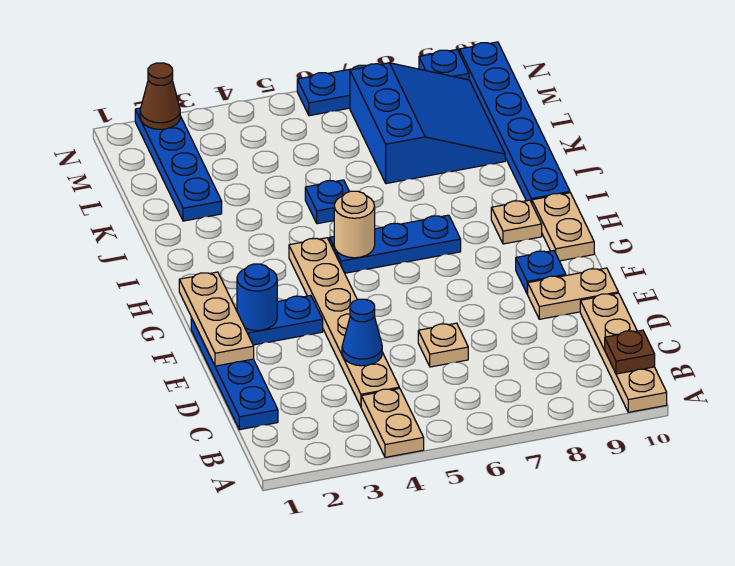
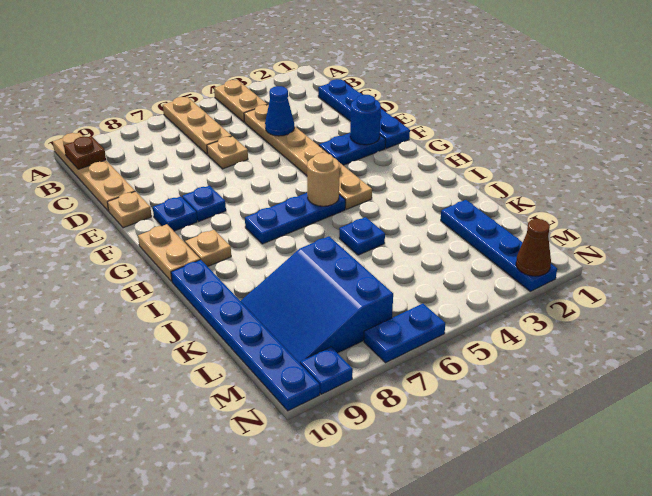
tan 1x3 plate [179,272,254,366] -> tan 1x3 plate moved to [163,97,231,154]
tan 1x2 plate [528,268,618,319] -> tan 1x1 plate [107,191,152,228]
none -> blue 1x1 plate [182,186,226,221]

